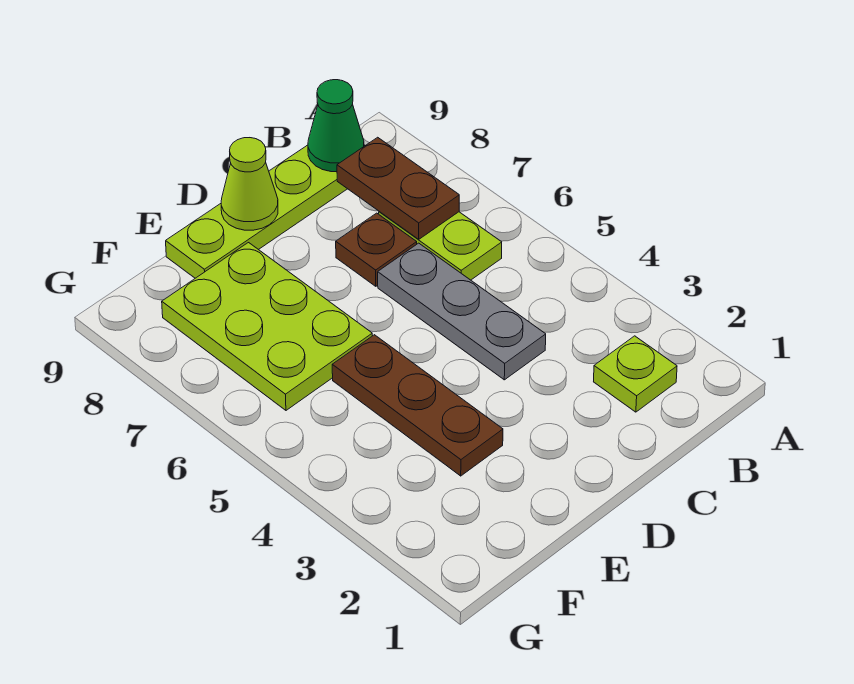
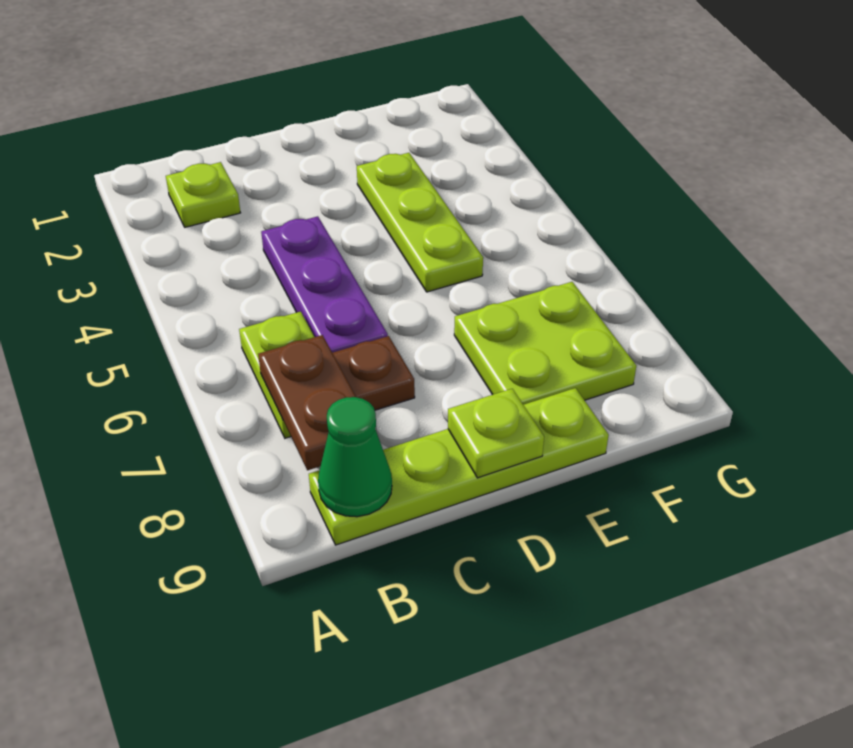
grey 1x3 plate [378,243,546,380] -> purple 1x3 plate [261,216,388,353]
lime 1x1 cone [221,138,278,230] -> lime 1x1 plate [448,389,544,478]
brown 1x3 plate [332,335,503,476] -> lime 1x3 plate [357,153,483,292]
lime 2x3 plate [162,243,372,410] -> lime 2x2 plate [454,282,636,405]

